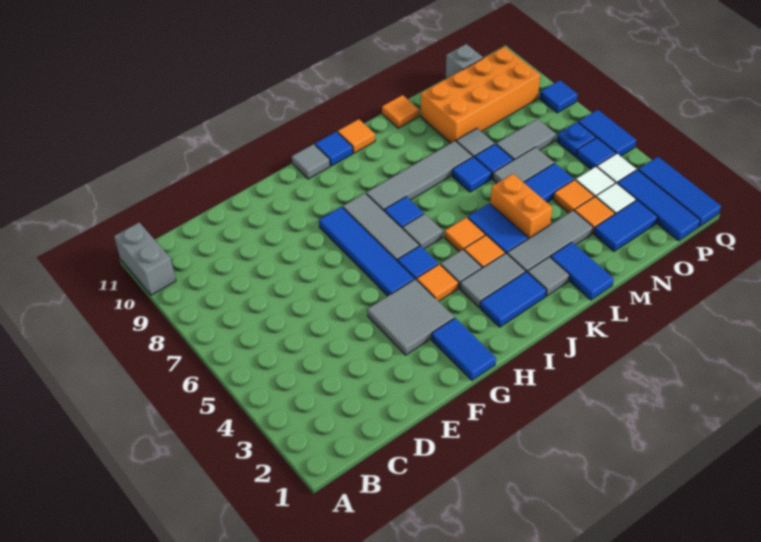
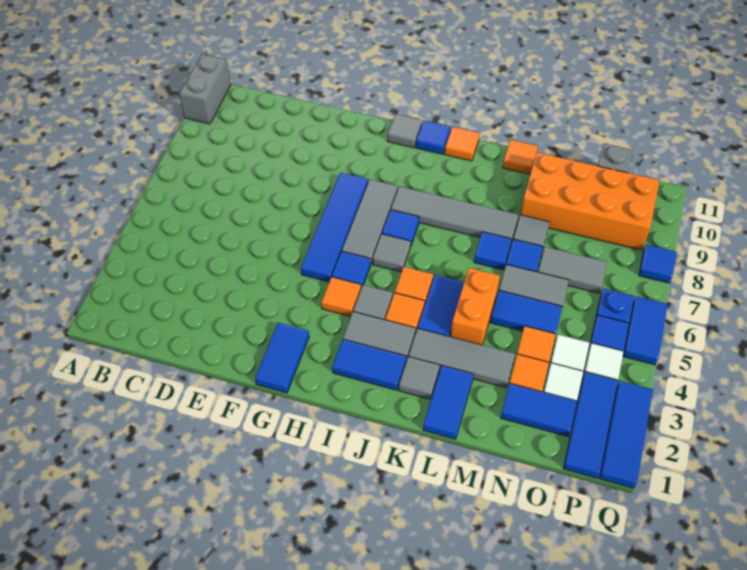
grey 2x2 tile [367,279,454,355] -> none

